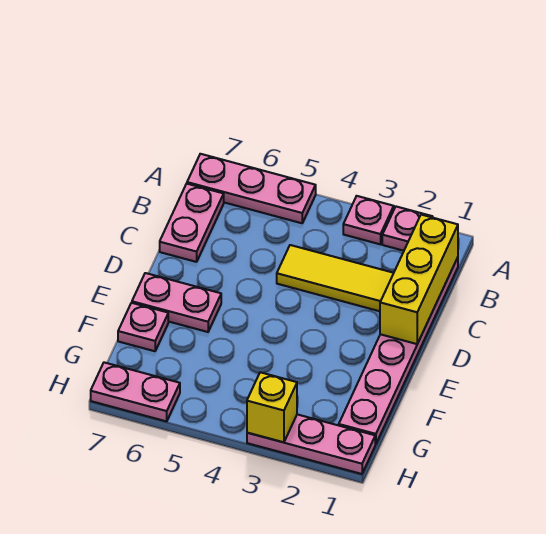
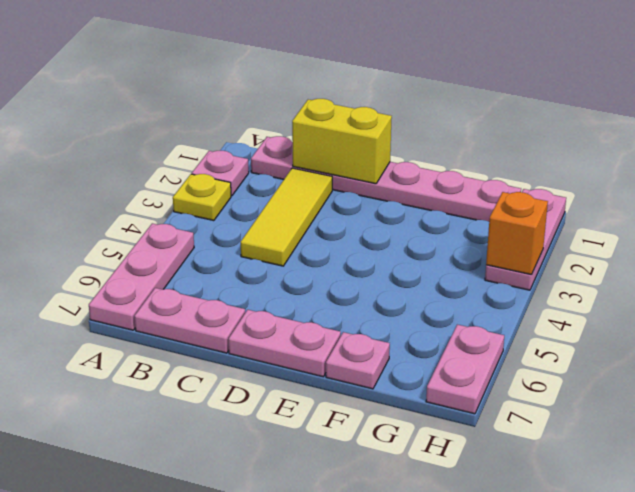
pink 1x1 plate [343,196,394,244] -> yellow 1x1 plate [173,174,231,221]
yellow 1x3 brick [380,215,458,344] -> yellow 1x2 brick [292,99,392,184]
pink 1x2 plate [132,273,221,332] -> pink 1x2 plate turned to [229,310,341,377]
yellow 1x1 brick [247,372,297,442] -> orange 1x1 brick [486,192,548,275]

